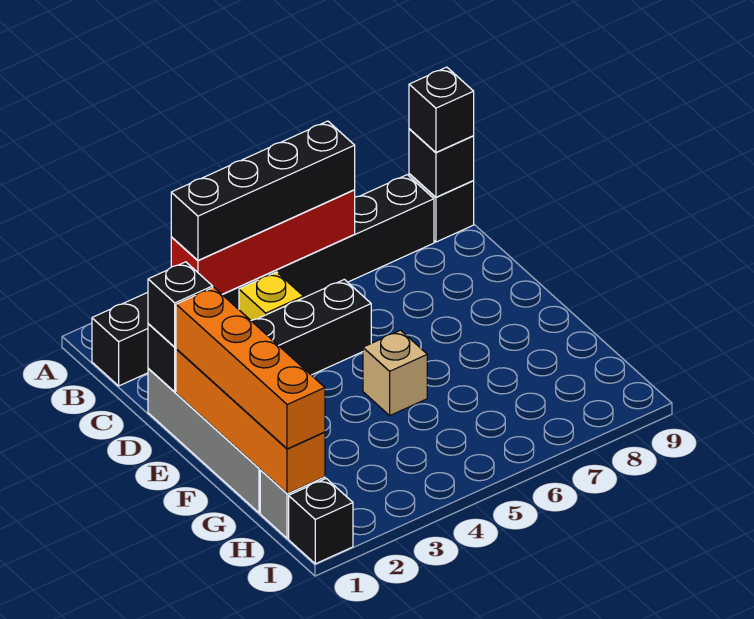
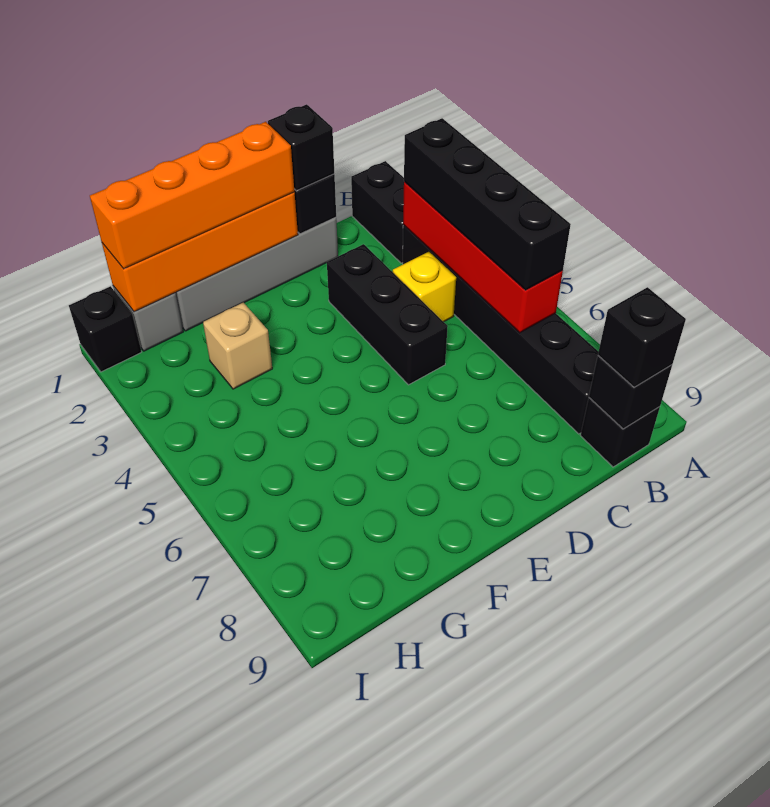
tan 1x1 brick [363,330,427,415] -> tan 1x1 brick moved to [203,302,272,389]

